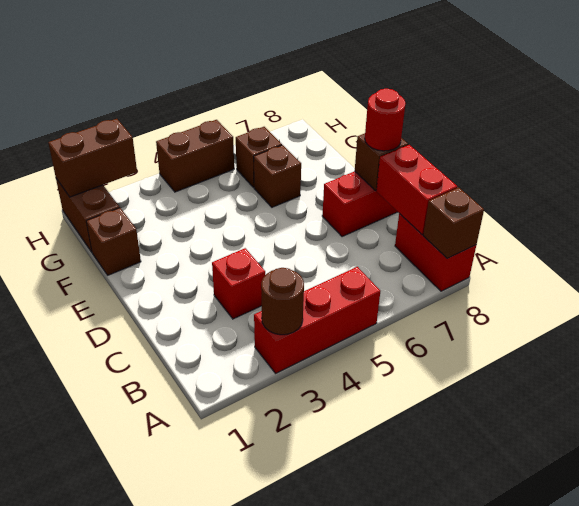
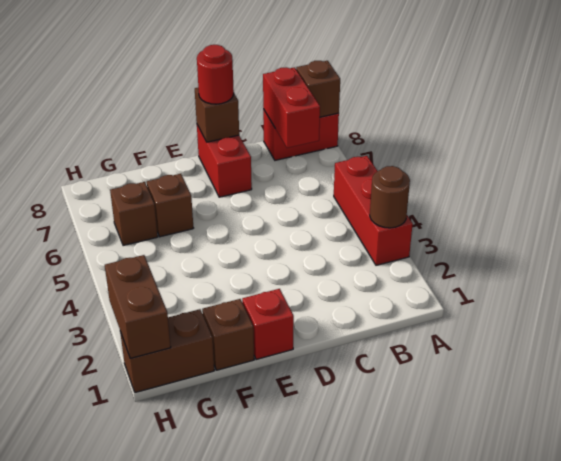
red 1x2 brick [376,145,457,235] -> red 1x2 brick turned to [263,67,320,148]
red 1x1 brick [212,248,265,319] -> red 1x1 brick moved to [242,289,294,360]
brown 1x2 brick [156,120,234,192] -> none

